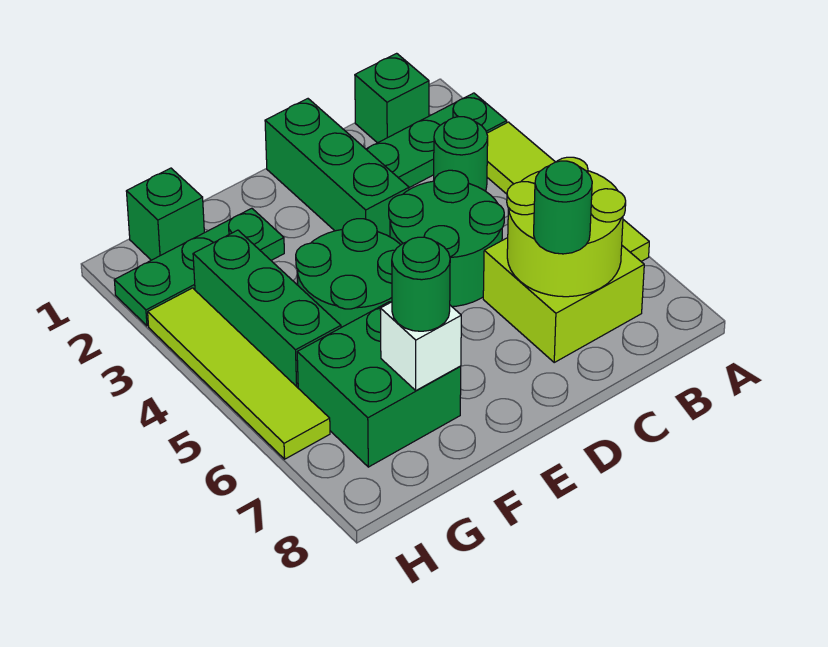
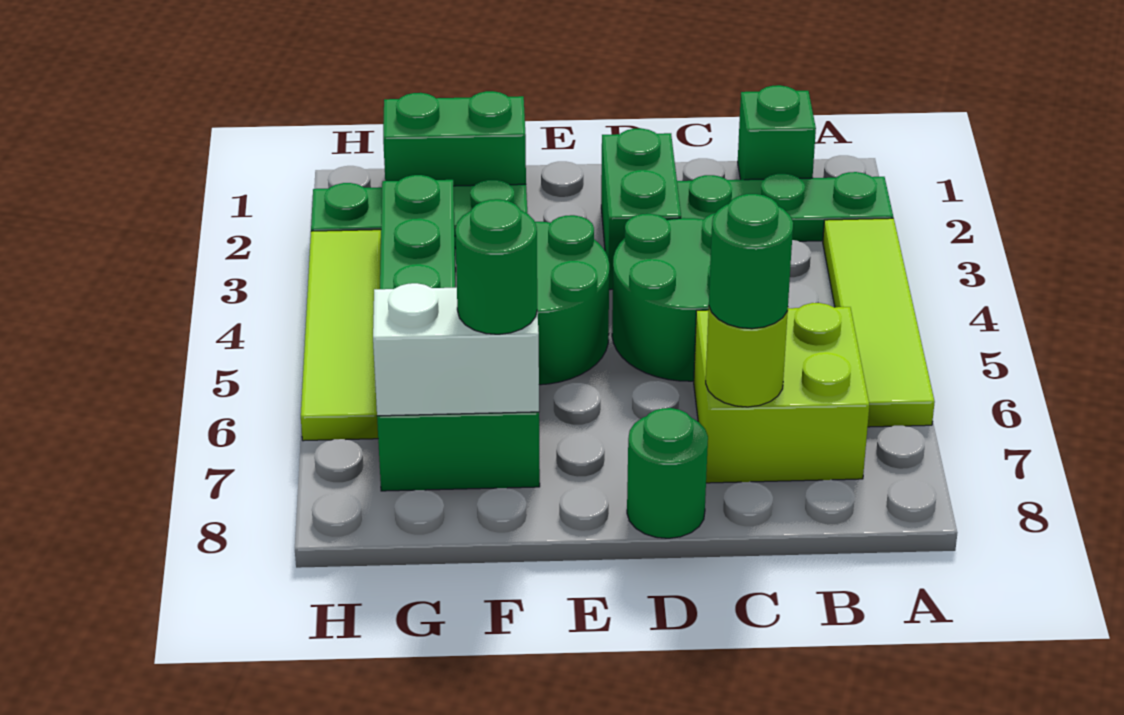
green 1x1 round brick [434,117,488,191] -> green 1x1 round brick moved to [627,408,708,538]
lime 2x2 round brick [507,157,626,297] -> lime 1x1 round brick [706,307,788,407]
green 1x3 brick [265,99,409,237] -> green 1x2 brick [601,128,681,290]
white 1x1 brick [380,302,461,390] -> white 1x2 brick [373,283,539,416]
green 1x1 brick [126,168,204,260] -> green 1x2 brick [383,91,526,186]

